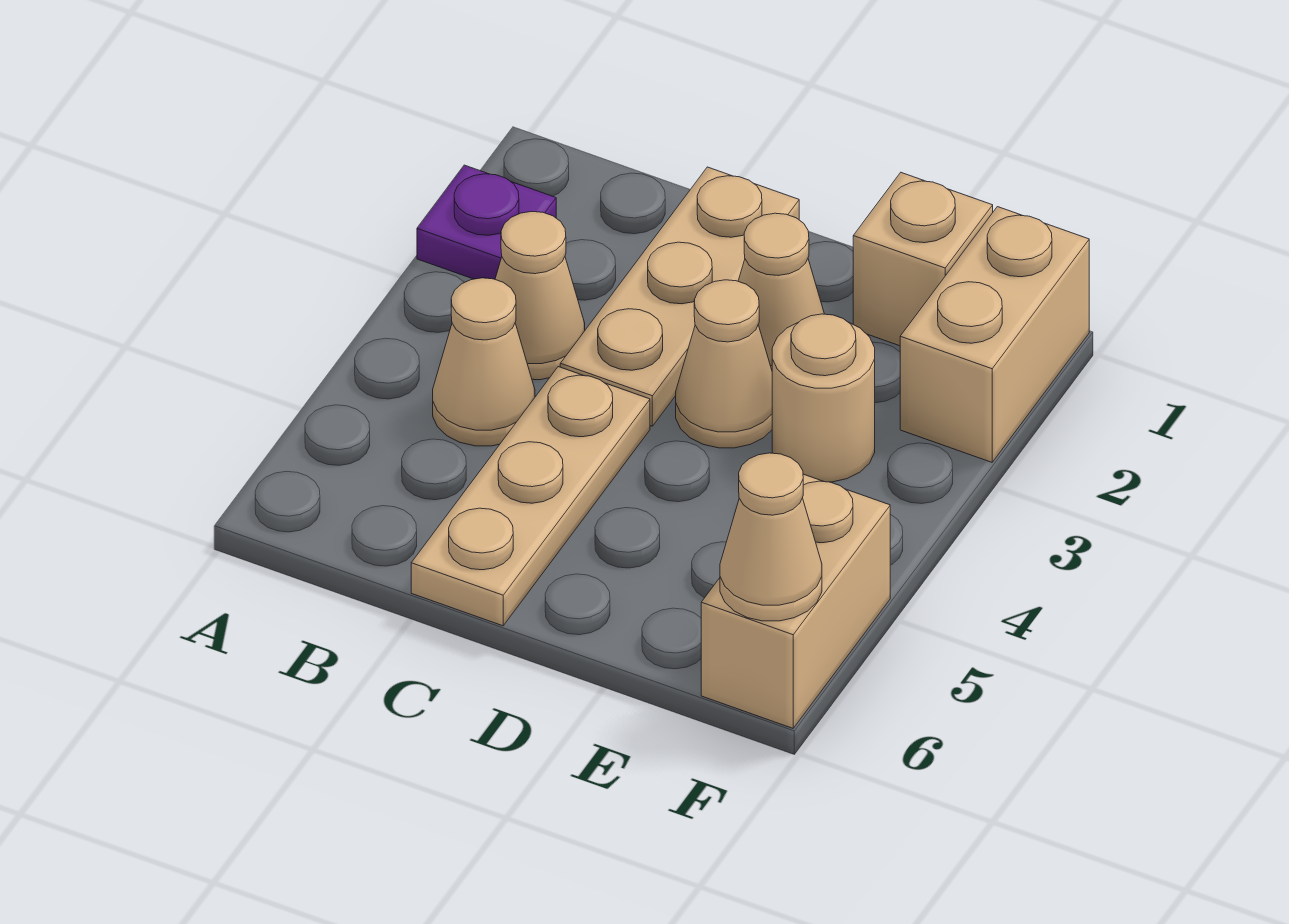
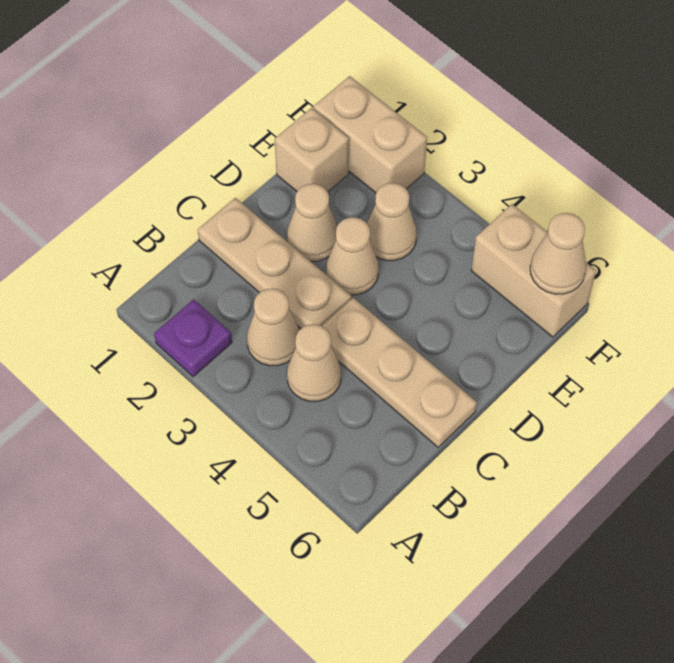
tan 1x1 round brick [772,314,875,482] -> tan 1x1 cone [367,183,417,261]

